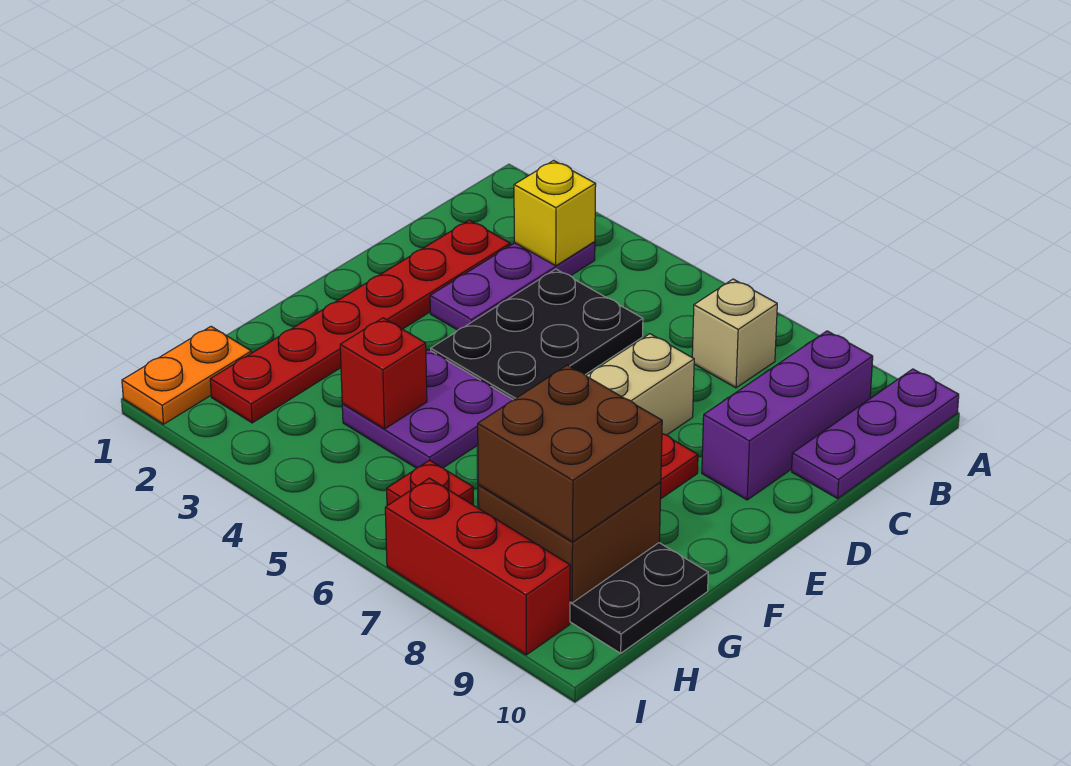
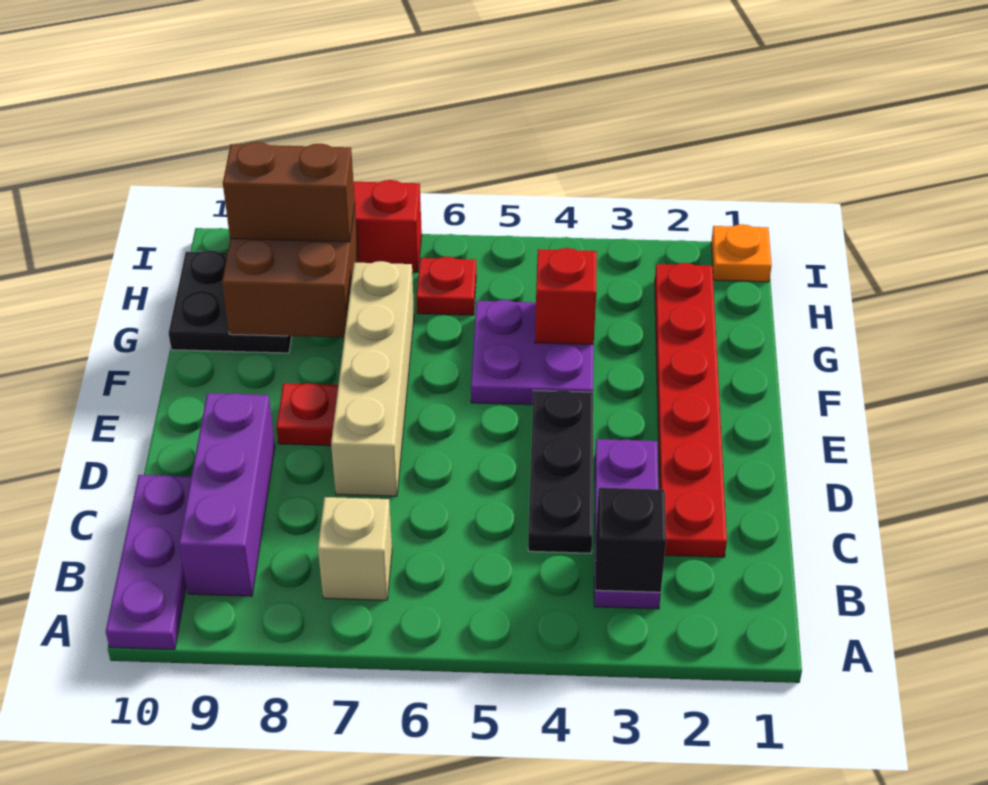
yellow 1x1 brick [514,160,596,266] -> black 1x1 brick [595,488,666,592]
black 2x3 plate [431,269,643,400] -> black 1x3 plate [528,390,593,553]
brown 2x2 brick [478,365,662,542] -> brown 1x2 brick [223,142,355,242]
orange 1x2 plate [122,327,251,424] -> orange 1x1 plate [711,224,772,282]

